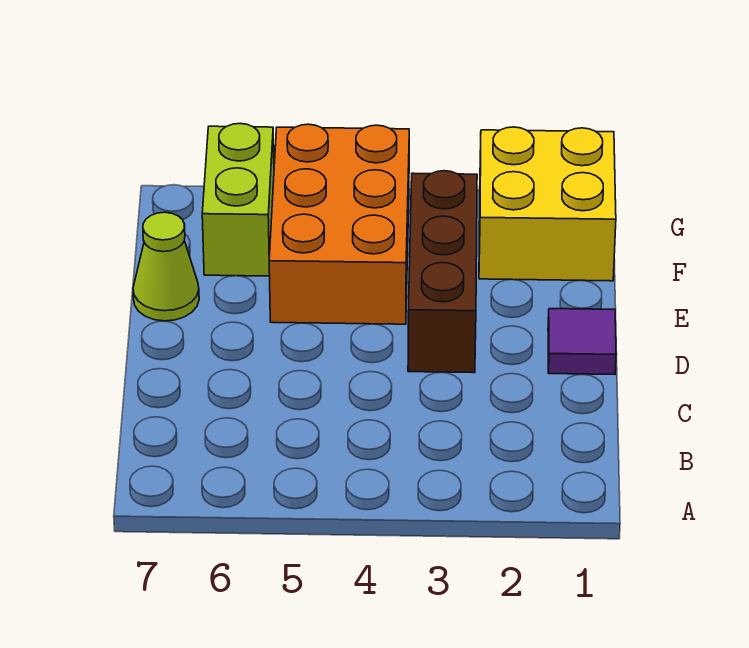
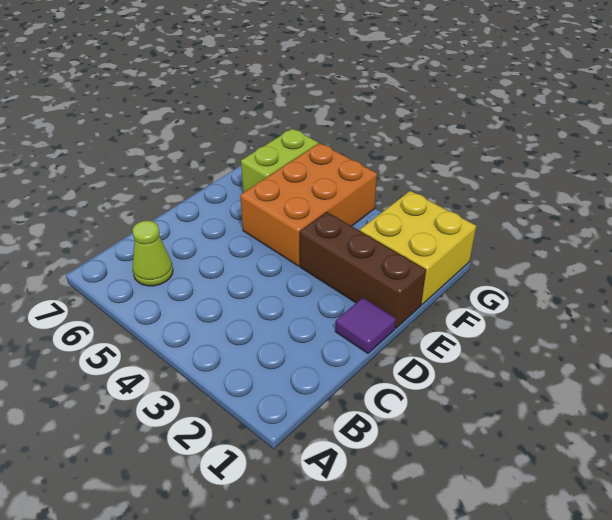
brown 1x3 brick [408,171,477,373] -> brown 1x3 brick turned to [300,212,426,328]
lime 1x1 cone [133,212,199,321] -> lime 1x1 cone moved to [132,221,173,286]

